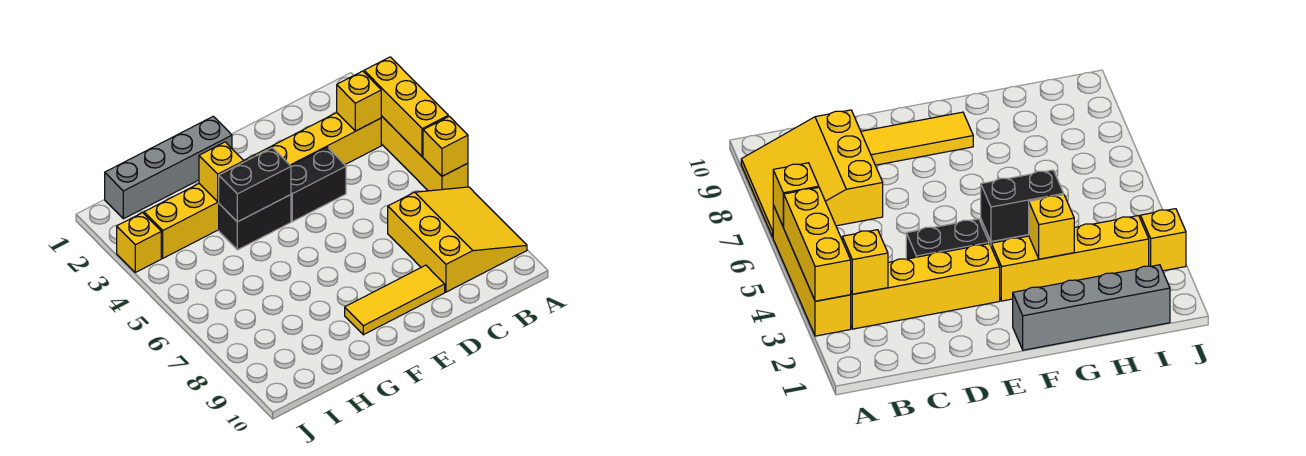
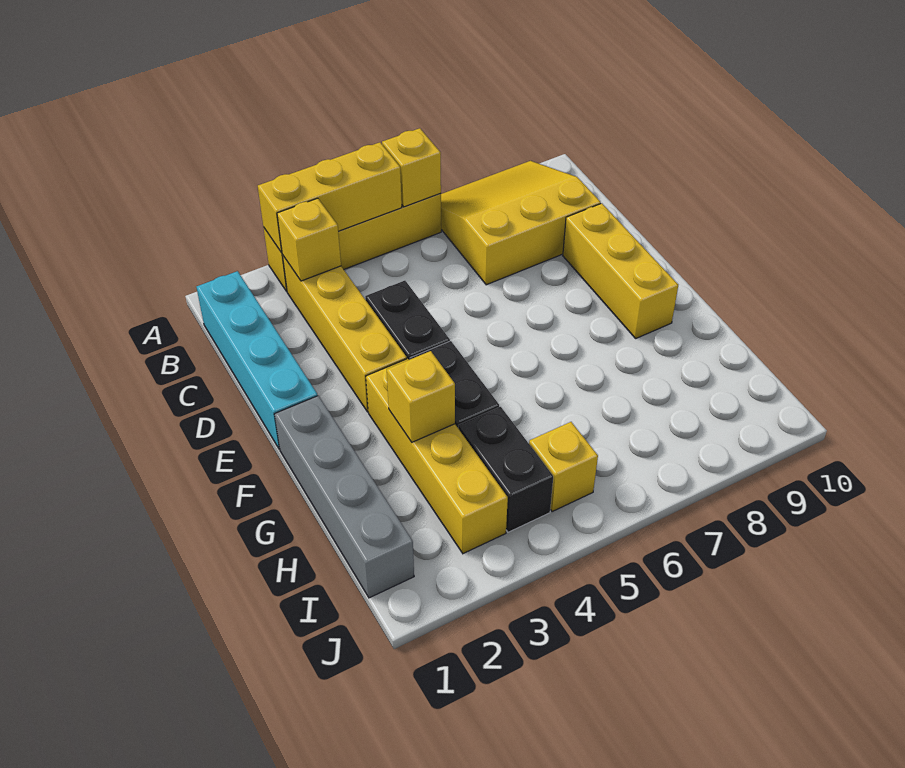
none -> cyan 1x4 brick [196,271,318,449]
yellow 1x3 tile [345,265,445,335] -> yellow 1x3 brick [563,203,678,338]
black 1x2 brick [219,148,291,222] -> black 1x2 brick moved to [458,407,553,532]
yellow 1x1 brick [117,213,161,272] -> yellow 1x1 brick moved to [529,422,598,511]

